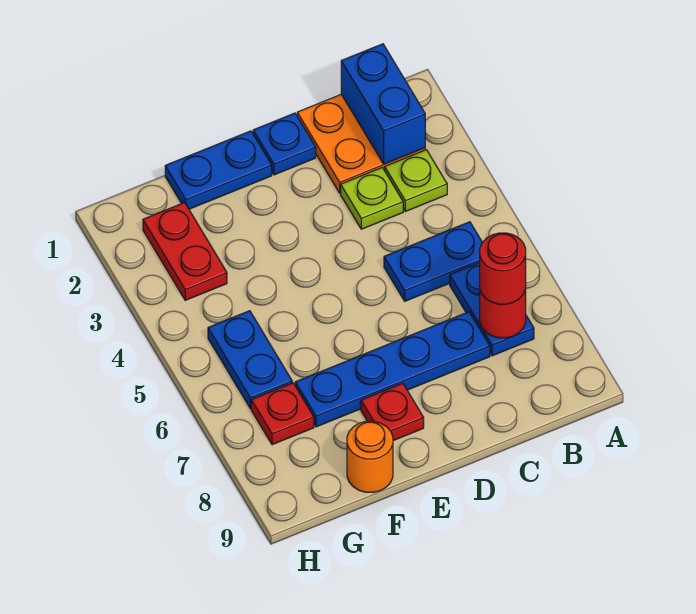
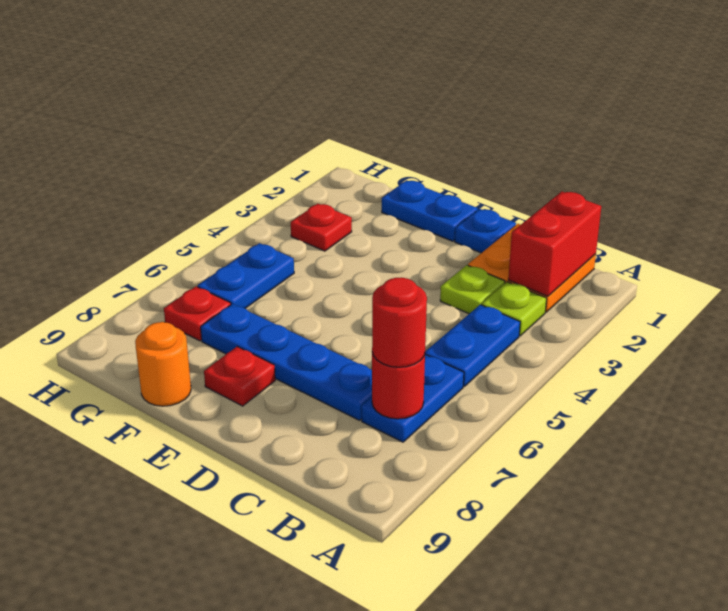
blue 1x2 brick [341,44,425,164] -> red 1x2 brick [508,192,601,296]
blue 1x2 plate [384,222,482,301] -> blue 1x2 plate turned to [425,305,520,387]
red 1x2 plate [143,202,227,300] -> red 1x1 plate [291,204,352,251]

